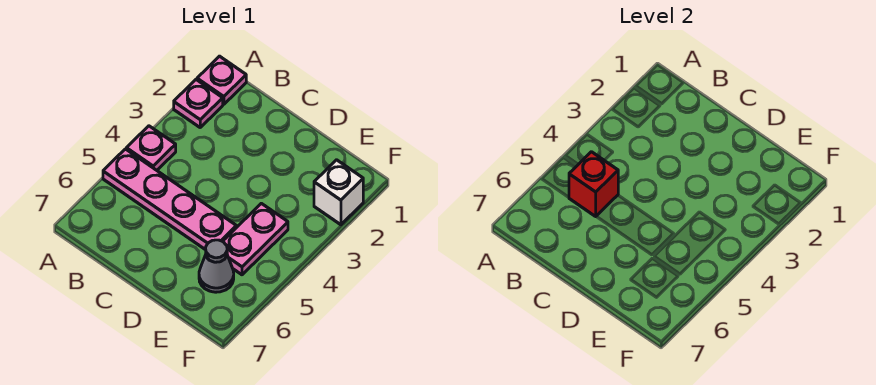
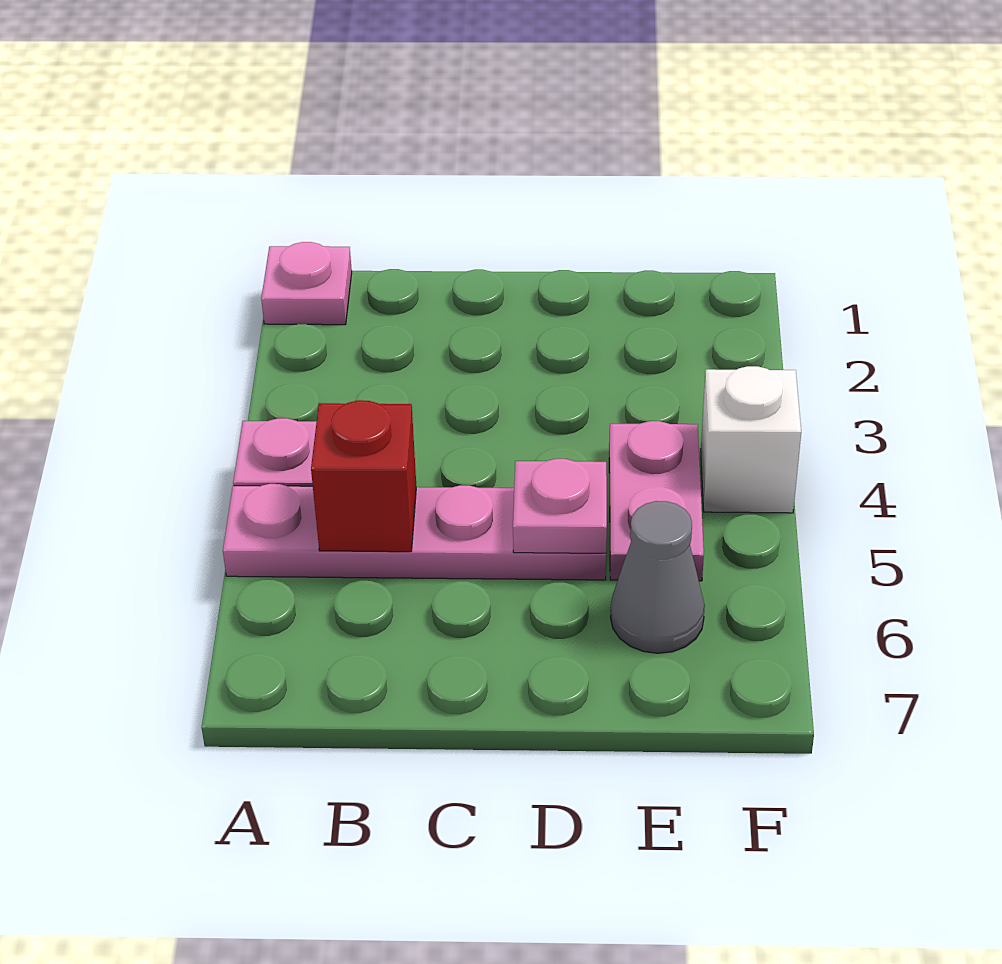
pink 1x1 plate [174,80,223,127] -> pink 1x1 plate moved to [513,459,607,553]
white 1x1 brick [314,160,363,225] -> white 1x1 brick moved to [701,366,801,513]

